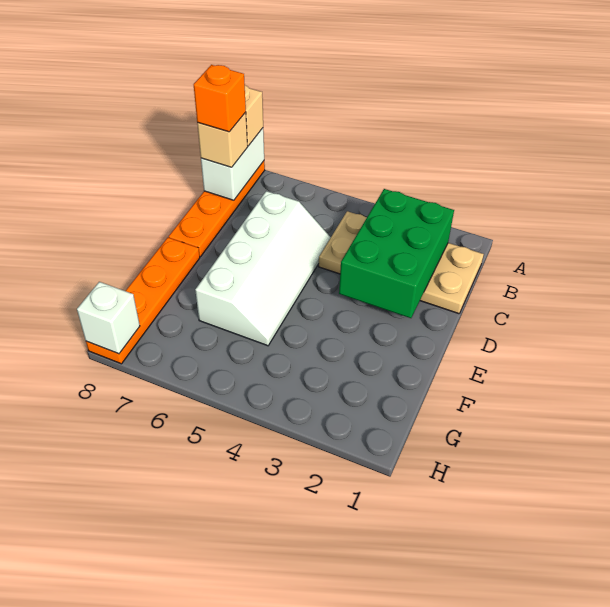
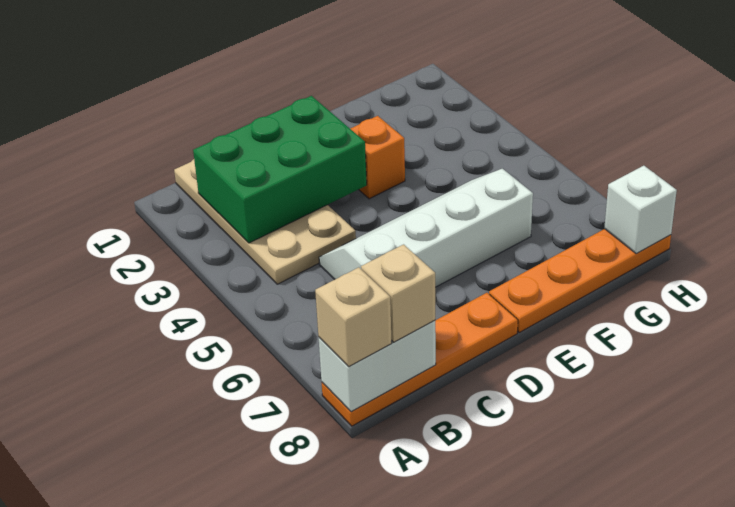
orange 1x1 brick [194,65,246,132] -> orange 1x1 brick moved to [350,116,405,199]

